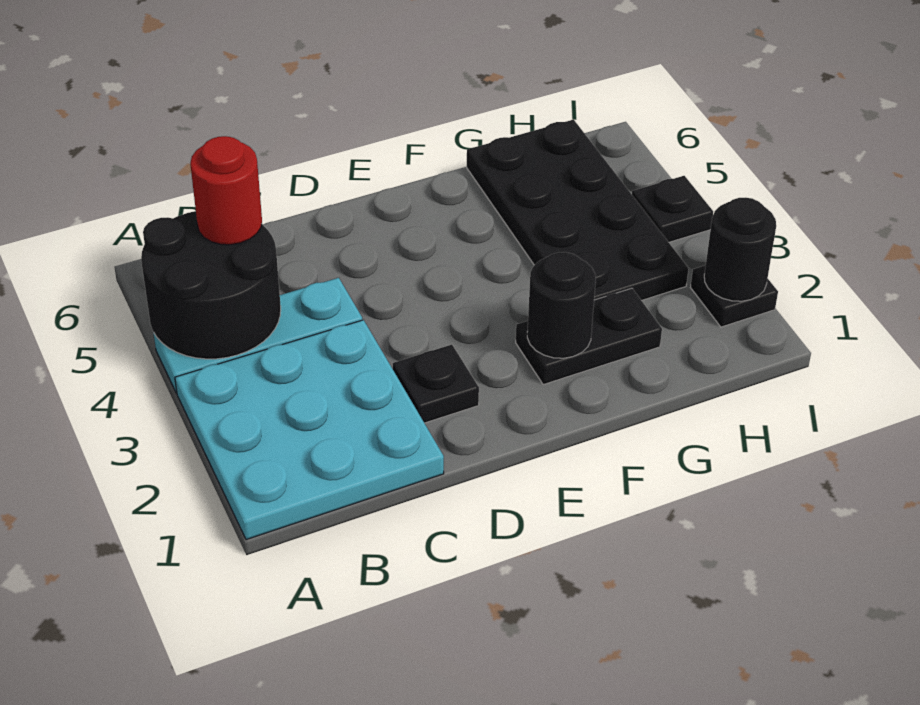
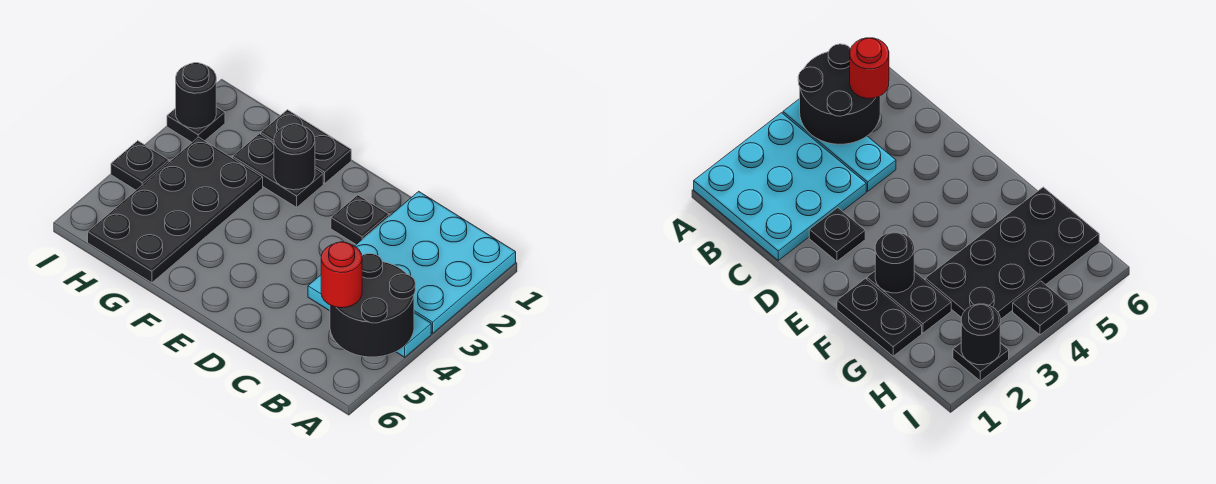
none -> black 1x2 plate [261,110,351,183]

